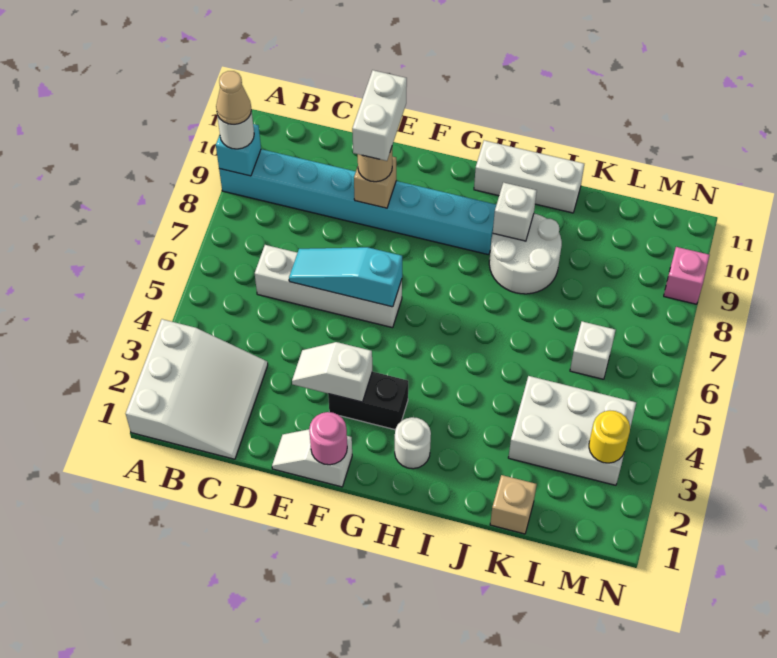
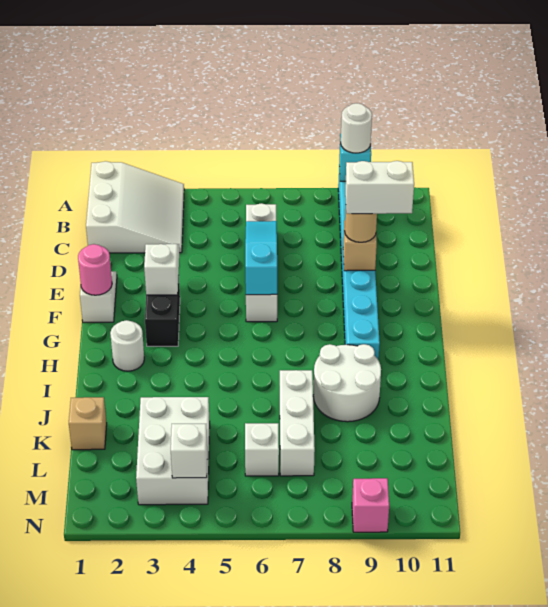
white 3x3 slope [126,319,268,459] -> white 3x3 slope turned to [86,161,184,253]
tan 1x1 cone [216,71,252,125] -> none
white 1x3 brick [474,141,584,213] -> white 1x3 brick moved to [280,370,315,476]
white 1x1 brick [493,182,537,241] -> white 1x1 brick moved to [171,424,207,478]
yellow 1x1 round brick [589,411,630,463] -> none

